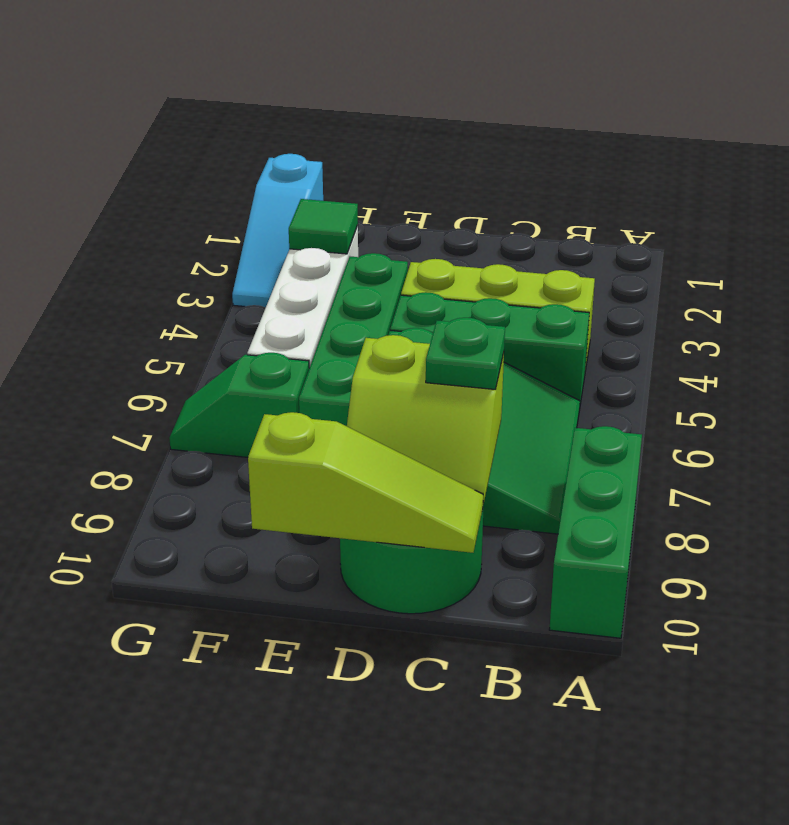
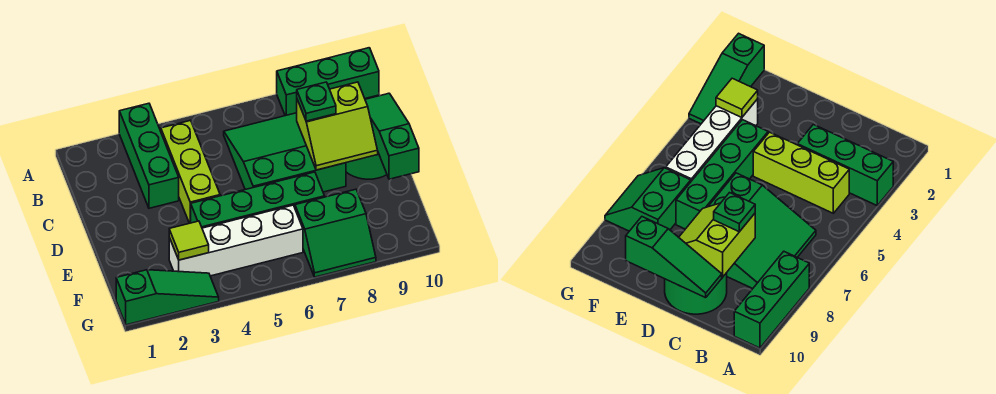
green 1x3 brick [390,292,589,410] -> green 1x3 brick moved to [119,103,179,208]
lime 2x2 slope [347,335,504,505] -> lime 2x2 slope turned to [297,82,378,170]
lime 1x3 slope [248,412,483,553] -> green 1x3 slope [365,93,419,179]
green 1x1 tile [289,199,358,254] -> lime 1x1 tile [169,221,209,260]
green 1x2 slope [169,353,309,457] -> green 2x2 slope [295,189,376,277]
cyan 1x3 slope [232,154,323,307] -> green 1x3 slope [116,270,219,325]

